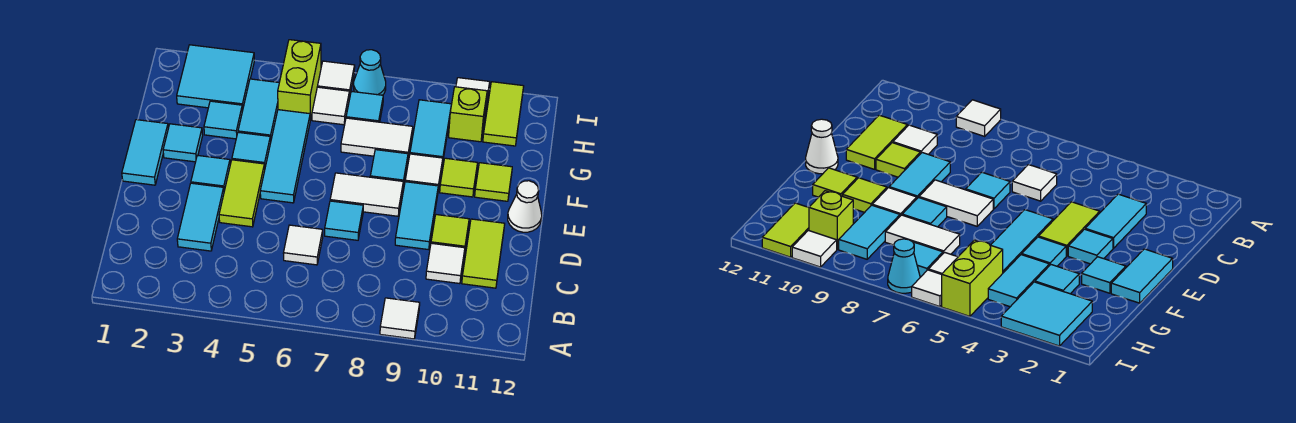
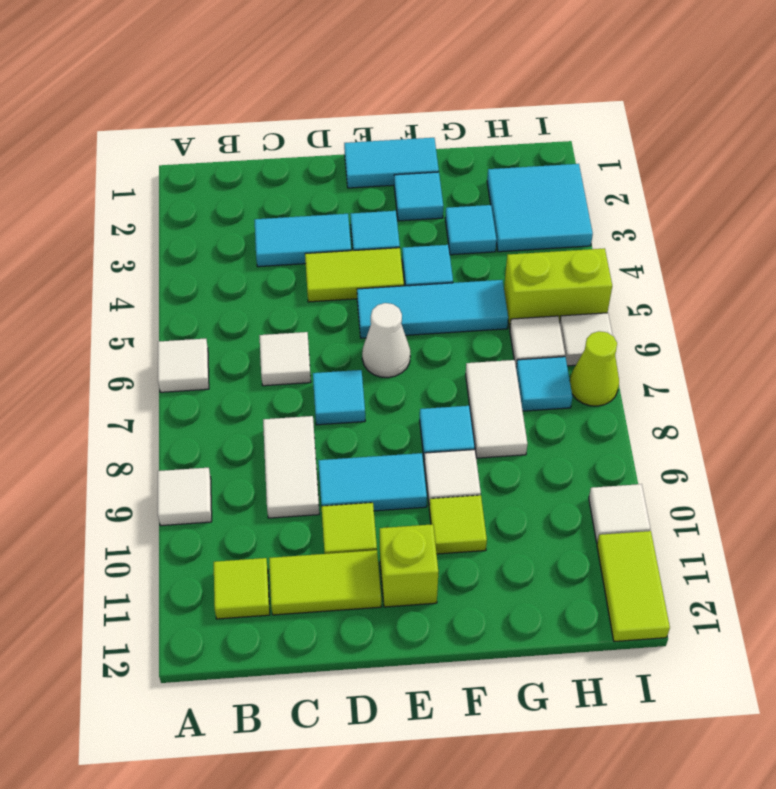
white 1x1 tile [426,243,465,284] -> white 1x1 tile moved to [158,339,209,392]
white 1x2 tile [330,173,403,216] -> white 1x2 tile moved to [263,416,319,518]
white 1x1 cone [508,181,542,232] -> white 1x1 cone moved to [362,303,410,378]
lime 1x1 tile [475,163,512,201] -> lime 1x1 tile moved to [214,558,270,619]
cyan 1x2 tile [238,79,279,141] -> none
cyan 1x2 tile [410,100,451,164] -> none
lime 1x1 brick [449,87,487,142] -> lime 1x1 brick moved to [380,524,438,607]
lime 1x2 tile [483,82,524,146] -> lime 1x2 tile turned to [597,531,670,642]
cyan 1x1 cone [354,50,386,95] -> lime 1x1 cone [570,331,619,406]

